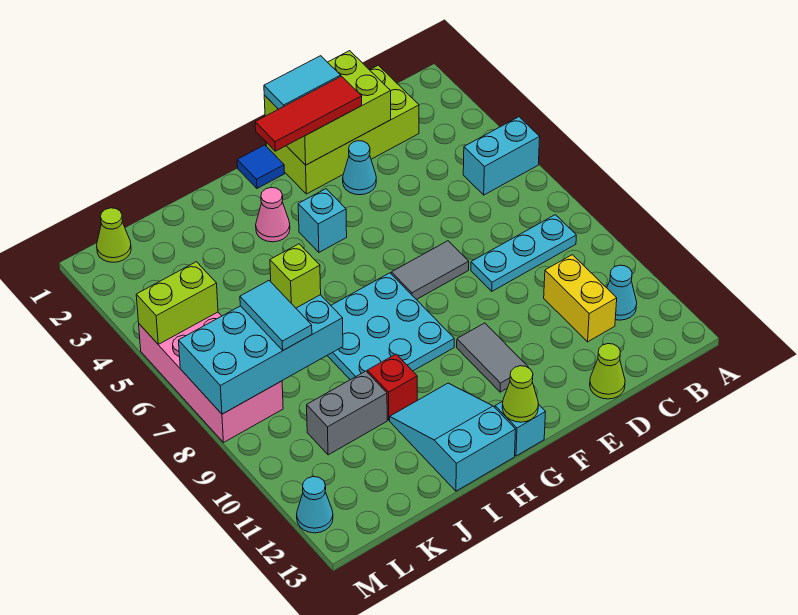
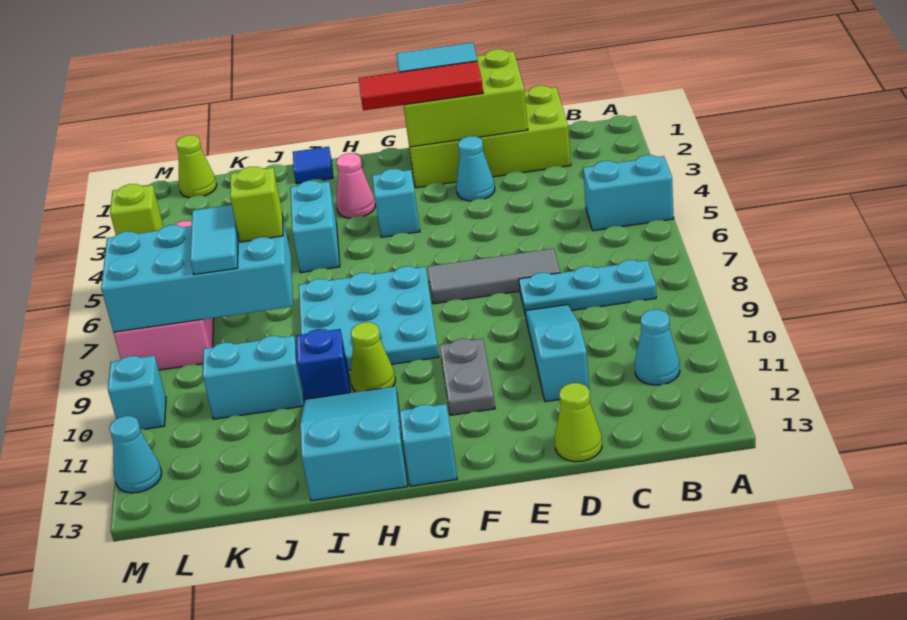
yellow 1x2 brick [544,255,617,342] -> none
none -> cyan 1x3 slope [525,305,589,402]
grey 1x2 tile [391,241,469,300] -> grey 1x3 tile [428,248,560,304]
grey 1x2 tile [457,323,528,392] -> grey 1x2 plate [440,338,495,415]
blue 1x1 tile [237,145,284,188] -> blue 1x1 tile moved to [293,147,333,184]
lime 1x1 cone [502,366,538,422] -> lime 1x1 cone moved to [350,322,395,392]
none -> cyan 1x2 brick [290,181,340,273]
red 1x1 brick [367,354,417,420] -> blue 1x1 brick [296,329,350,399]
grey 1x2 brick [307,371,387,455] -> cyan 1x2 brick [203,336,304,419]
lime 1x2 brick [136,262,218,344] -> lime 1x1 brick [110,184,163,235]
none -> cyan 1x1 brick [108,356,166,429]

